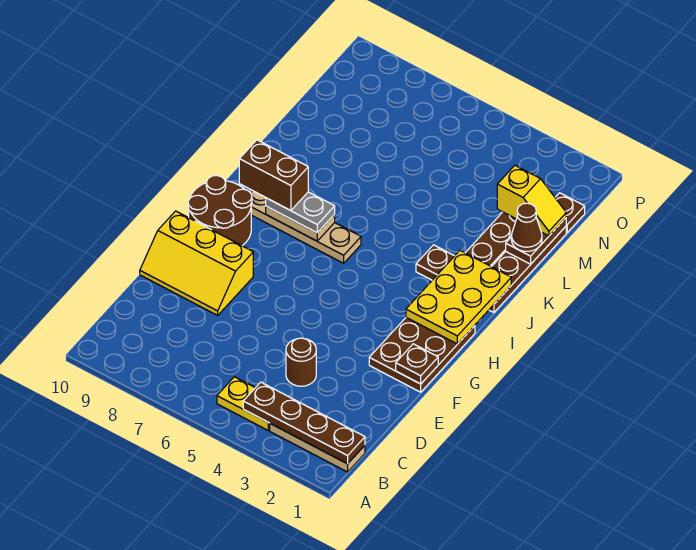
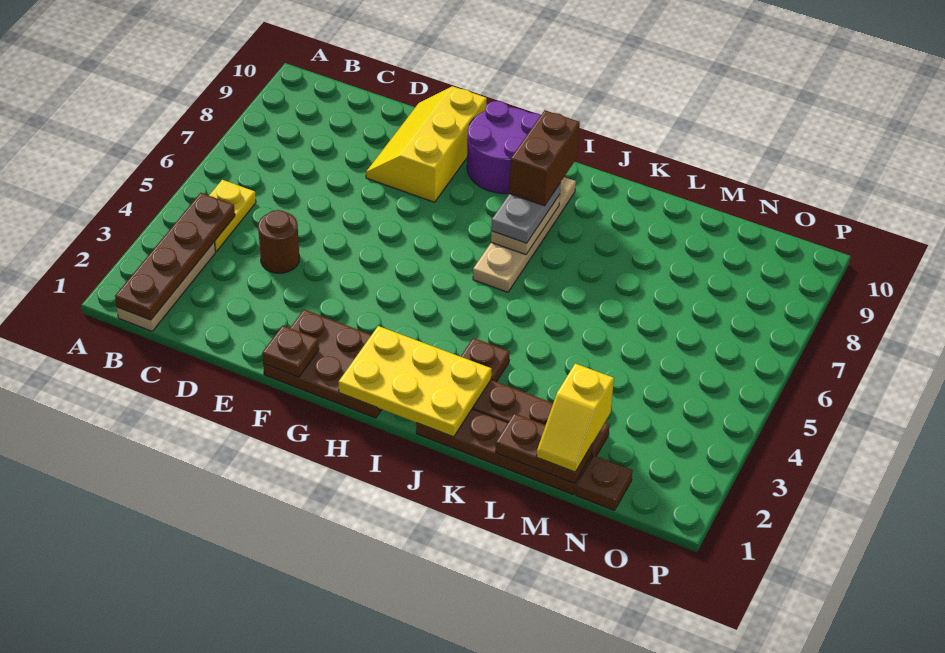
brown 2x2 round brick [188,175,252,246] -> purple 2x2 round brick [467,101,541,194]
brown 1x1 cone [511,203,542,251] -> none

